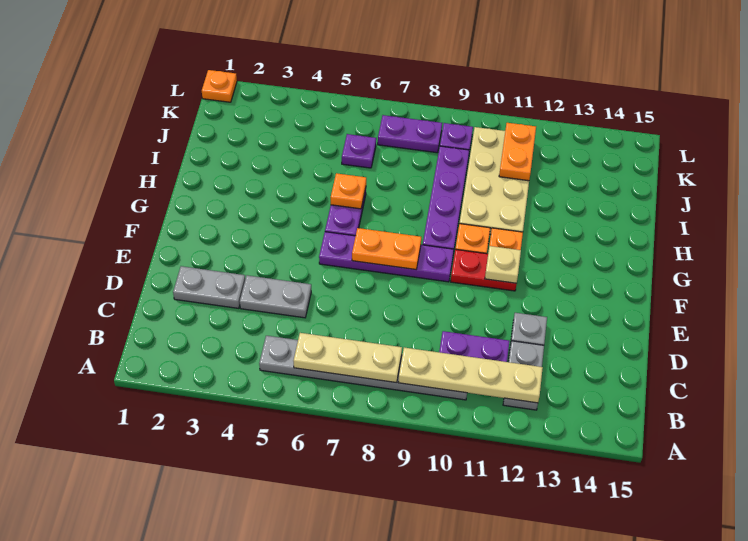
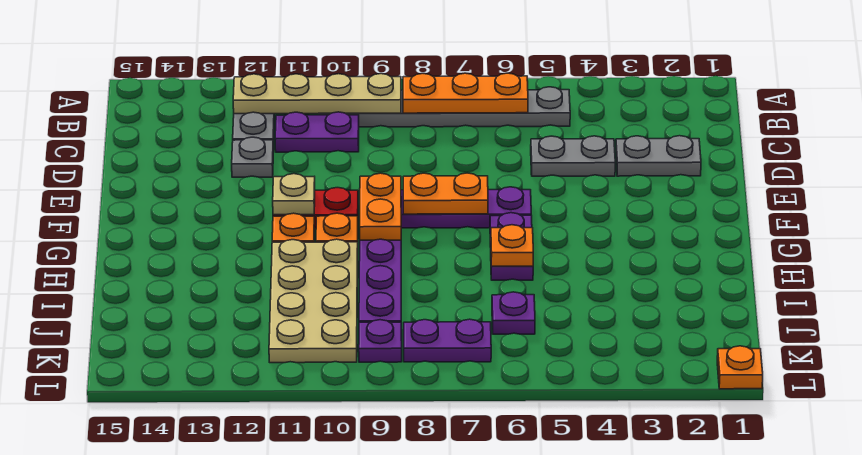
tan 1x3 plate [294,333,402,383] -> orange 1x3 plate [403,73,528,113]
orange 1x2 plate [499,123,536,181] -> orange 1x2 plate moved to [360,173,401,240]

